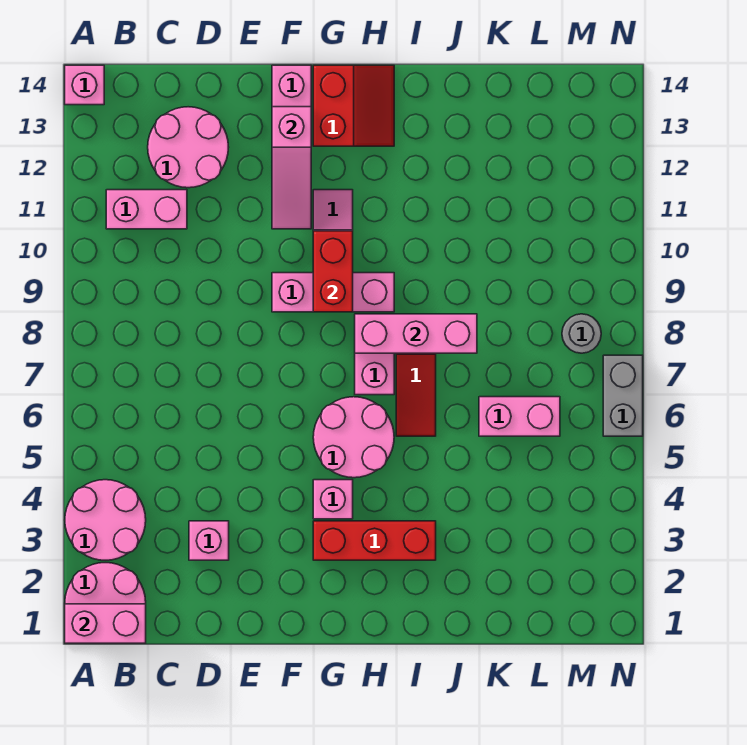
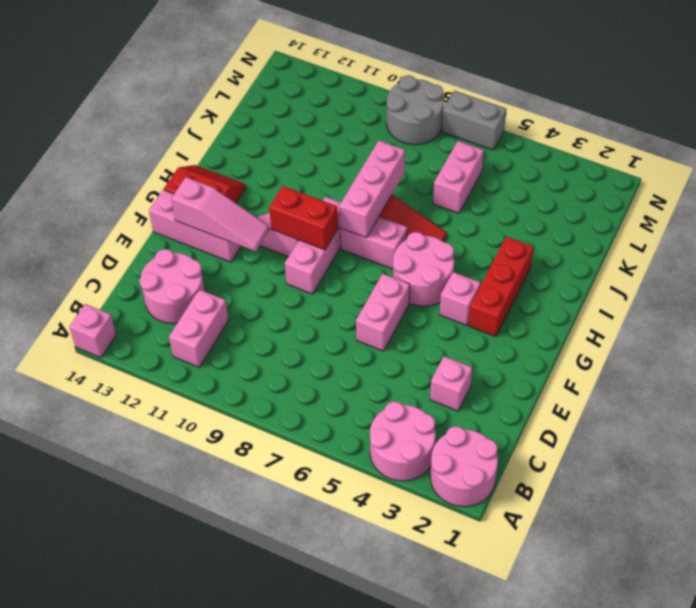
pink 1x2 brick [65,604,146,643] -> pink 1x2 brick moved to [356,274,410,351]
grey 1x1 round brick [562,314,601,353] -> grey 2x2 round brick [387,75,444,145]

